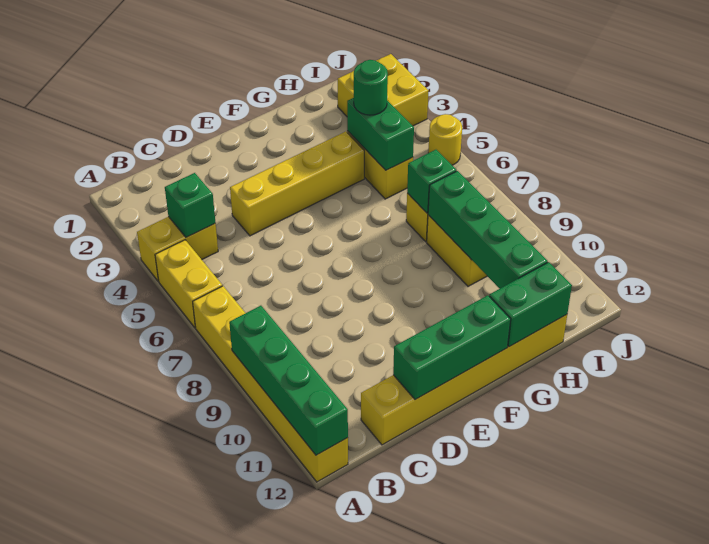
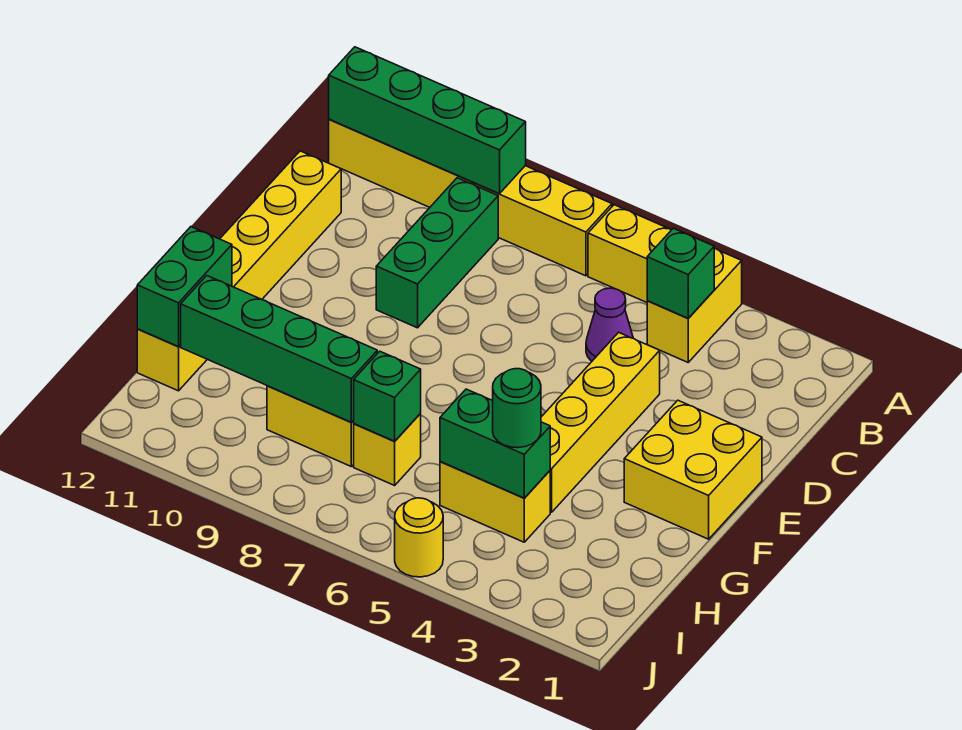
none -> purple 1x1 cone [586,288,633,361]
green 1x3 brick [393,295,511,400] -> green 1x3 brick moved to [376,178,498,328]
yellow 2x2 brick [338,54,428,126] -> yellow 2x2 brick moved to [624,400,762,539]

